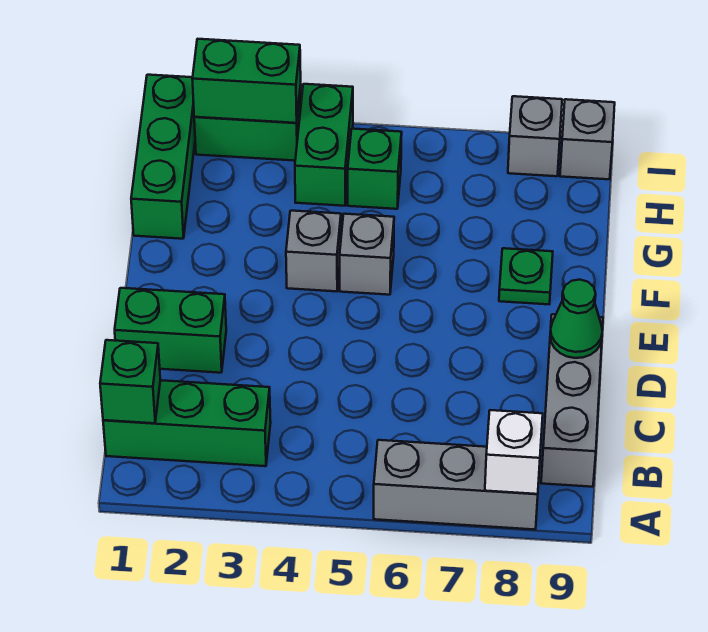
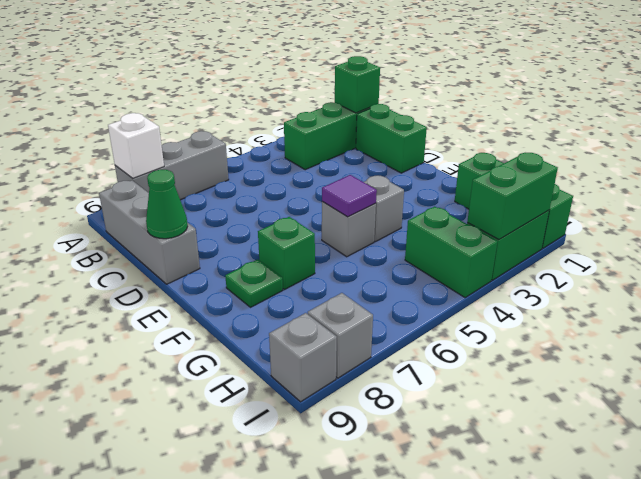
green 1x2 brick [115,288,226,373] -> green 1x2 brick turned to [356,104,427,173]
none -> purple 1x1 tile [322,175,377,217]
green 1x1 brick [348,129,402,209] -> green 1x1 brick moved to [258,217,315,290]

